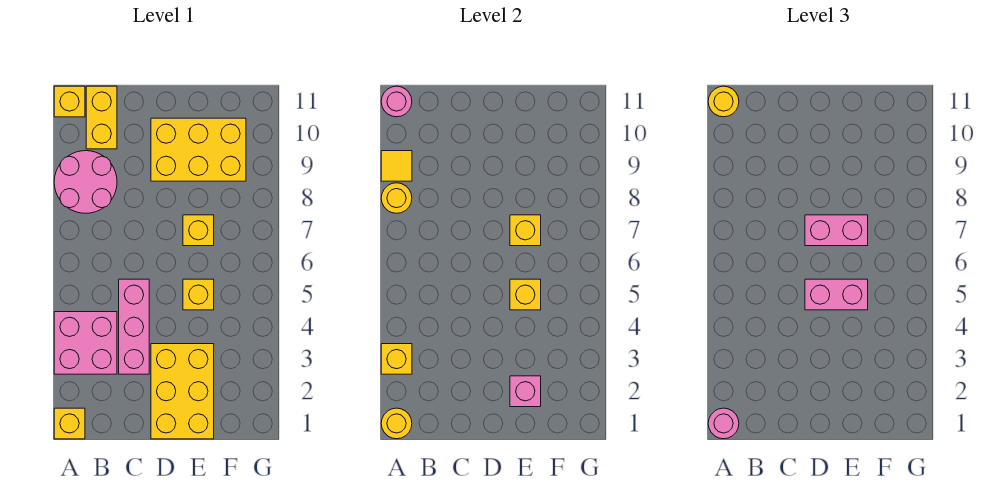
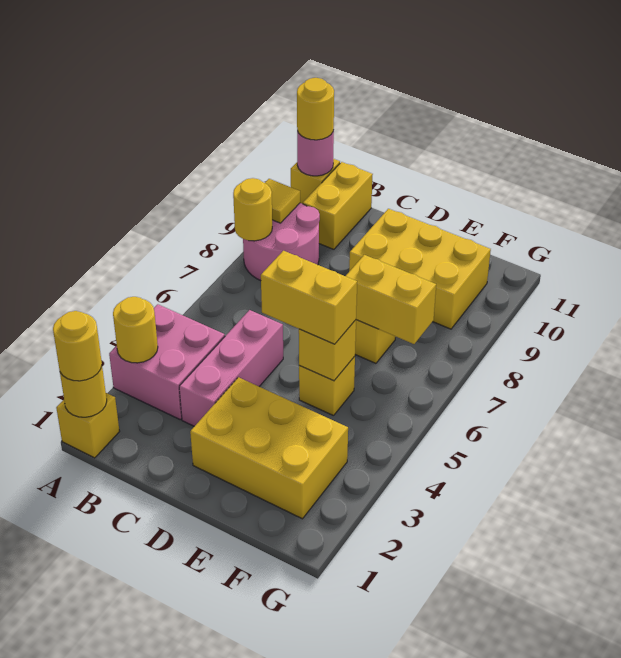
pink 1x1 round brick [708,408,739,439] -> yellow 1x1 round brick [53,311,102,381]
yellow 1x1 brick [381,344,412,374] -> yellow 1x1 round brick [113,297,158,363]
yellow 2x3 brick [151,344,214,439] -> yellow 2x3 brick turned to [190,377,348,519]
pink 1x2 brick [805,279,868,310] -> yellow 1x2 brick [261,251,357,344]
pink 1x2 brick [805,215,868,246] -> none
pink 1x1 brick [510,376,541,407] -> none
yellow 1x1 brick [510,215,541,246] -> yellow 1x2 brick [346,255,436,344]

